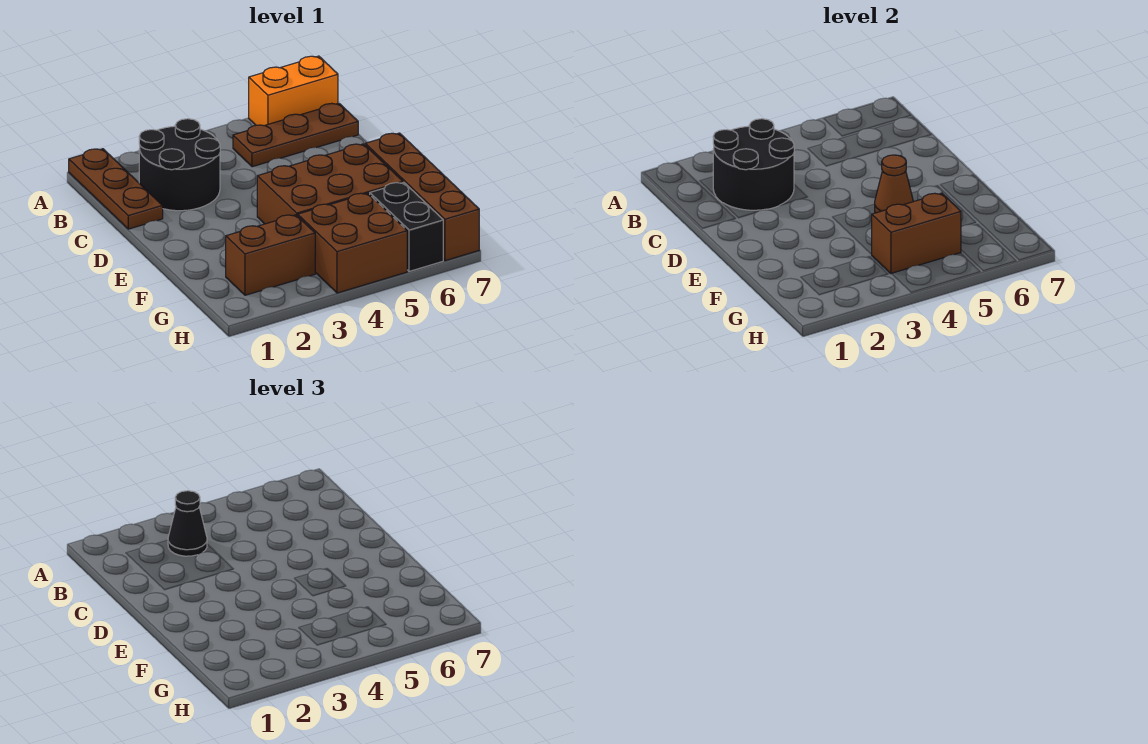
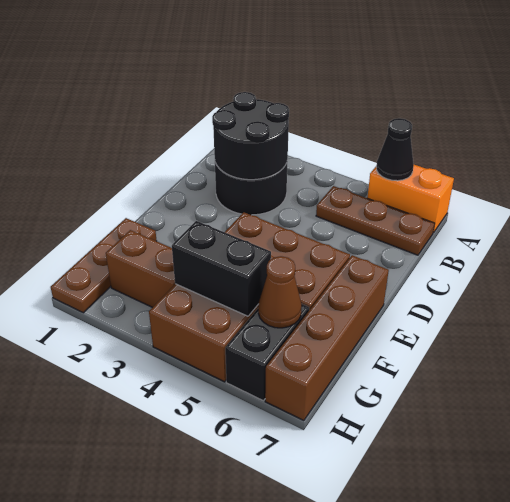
brown 1x3 plate [69,149,163,229] -> brown 1x3 plate moved to [51,218,157,313]
black 1x1 cone [168,491,207,556] -> black 1x1 cone moved to [376,118,414,181]
brown 1x1 cone [875,155,913,213] -> brown 1x1 cone moved to [258,256,302,328]
brown 1x2 brick [872,193,961,274] -> black 1x2 brick [172,221,271,316]

